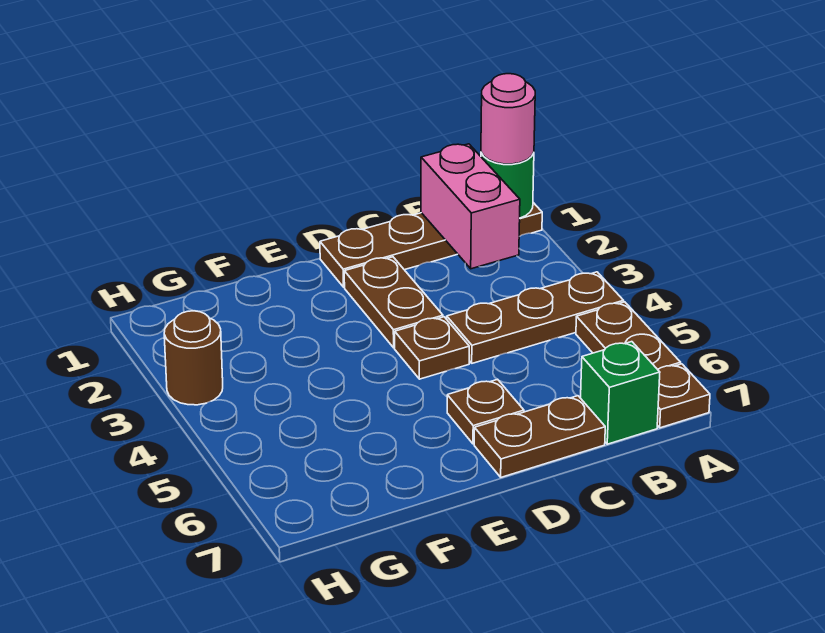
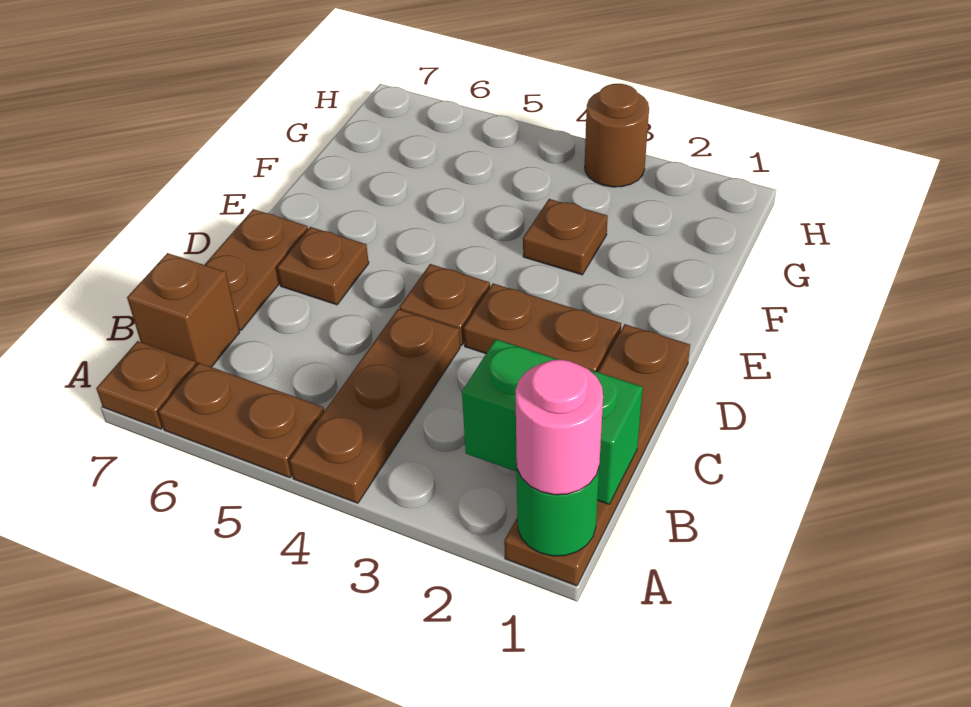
pink 1x2 brick [421,144,520,269] -> green 1x2 brick [462,339,643,504]
green 1x1 brick [581,342,660,444] -> brown 1x1 brick [127,253,240,367]
none -> brown 1x1 plate [523,199,608,275]

